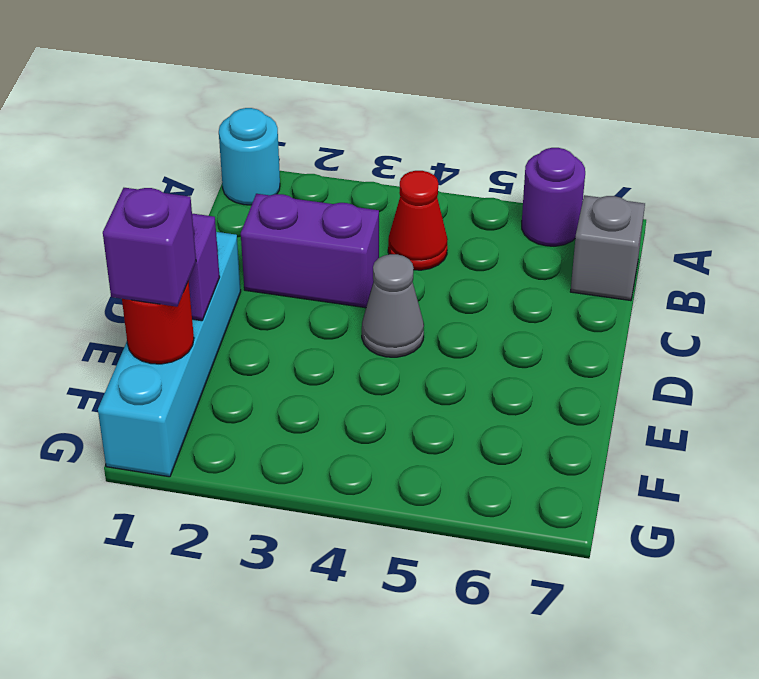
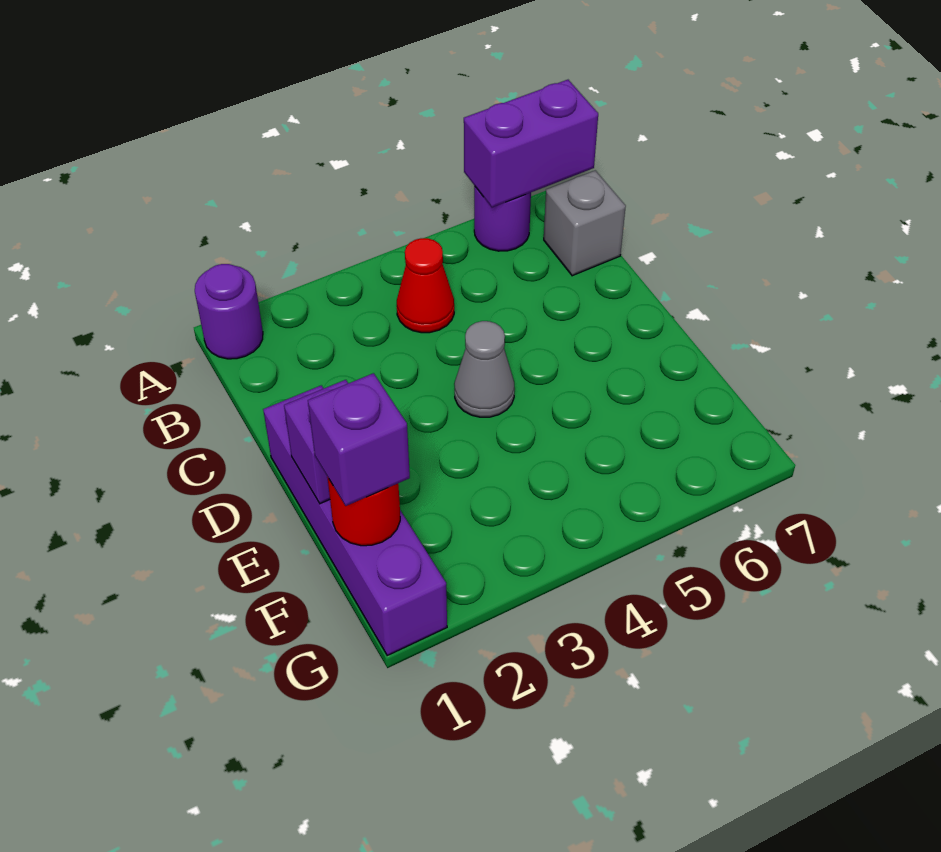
cyan 1x1 round brick [219,108,280,205] -> purple 1x1 round brick [195,264,263,359]
purple 1x2 brick [241,194,379,308] -> purple 1x2 brick moved to [464,80,598,207]
cyan 1x4 brick [98,232,241,477] -> purple 1x4 brick [263,385,447,656]

